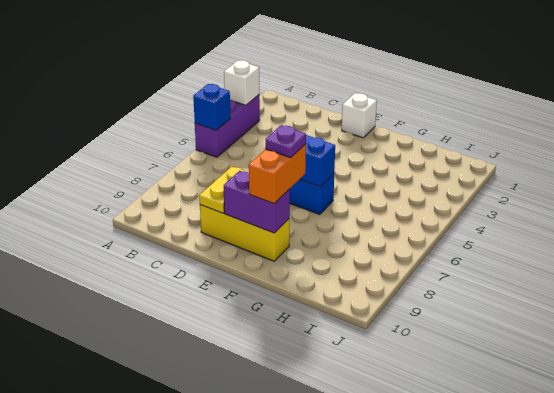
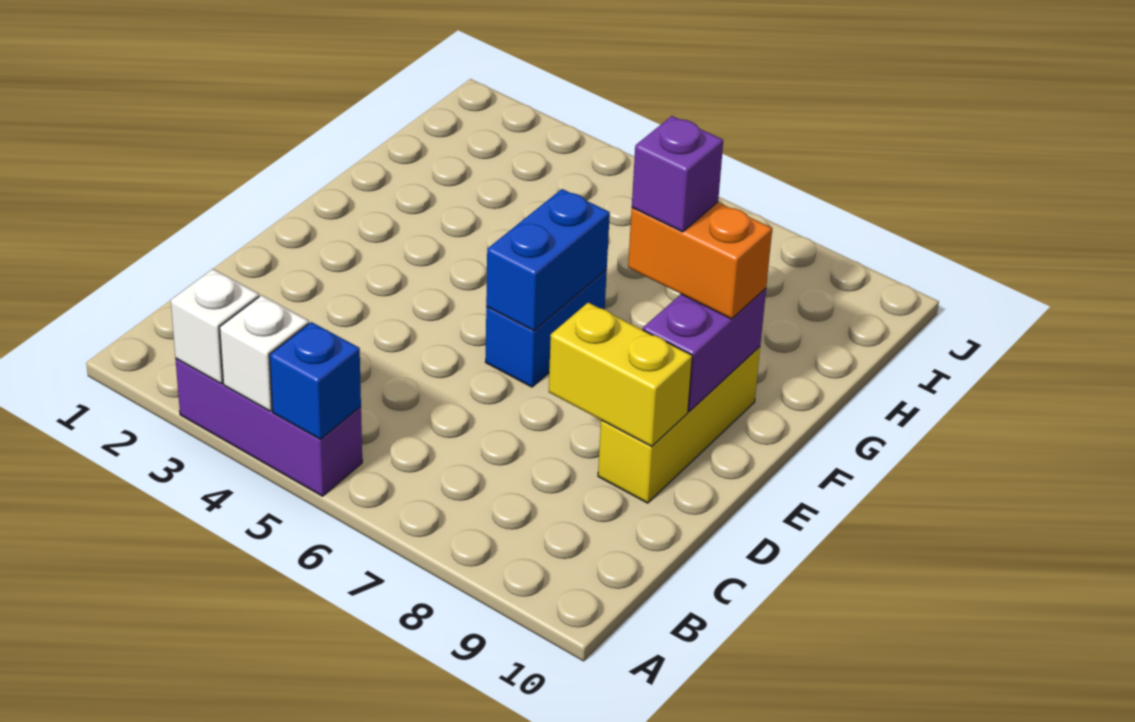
yellow 1x2 plate [199,166,246,213] -> yellow 1x2 brick [549,303,692,446]
white 1x1 brick [342,93,377,138] -> white 1x1 brick moved to [220,295,309,411]
purple 1x1 plate [265,125,306,158] -> purple 1x1 brick [632,116,723,232]

